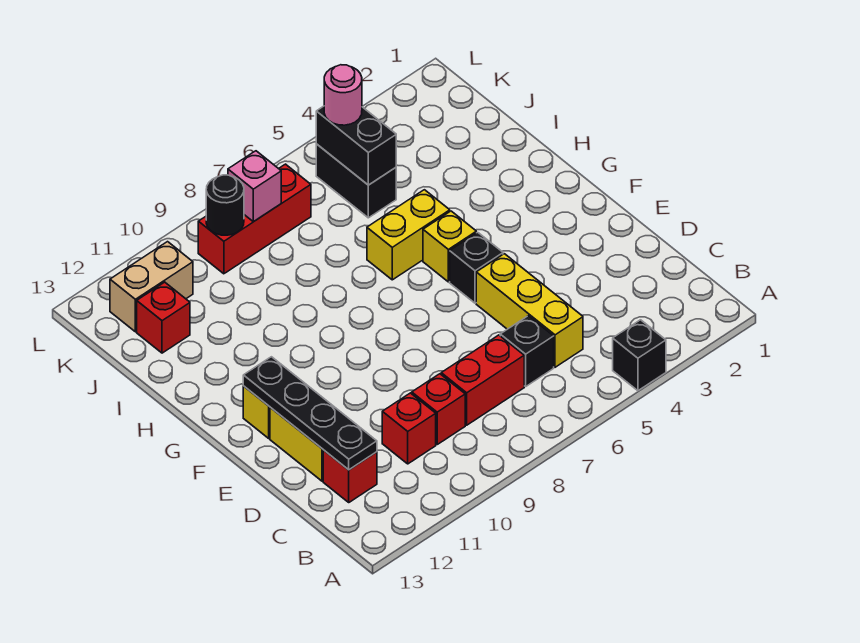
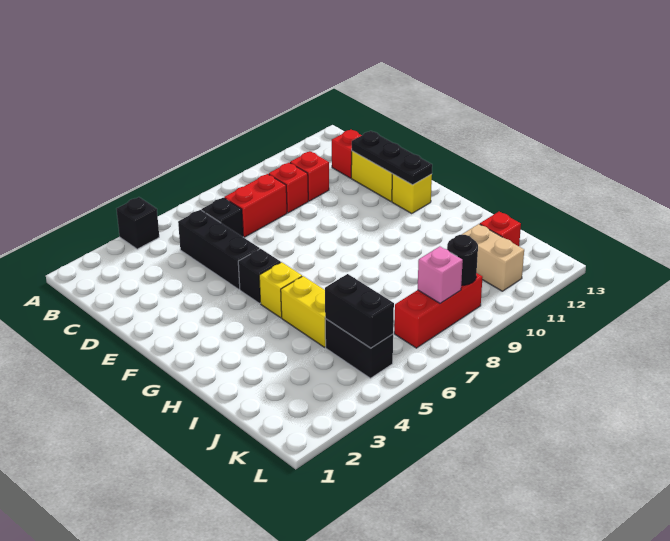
yellow 1x3 brick [476,254,583,367] -> black 1x3 brick [178,210,260,289]
black 1x4 plate [243,357,377,470] -> black 1x3 plate [352,131,432,185]
yellow 1x2 brick [367,190,450,280] -> yellow 1x2 brick turned to [281,276,326,347]
pink 1x1 round brick [324,65,362,125] -> none
tan 1x2 brick [110,242,193,332] -> tan 1x2 brick turned to [462,224,524,291]

